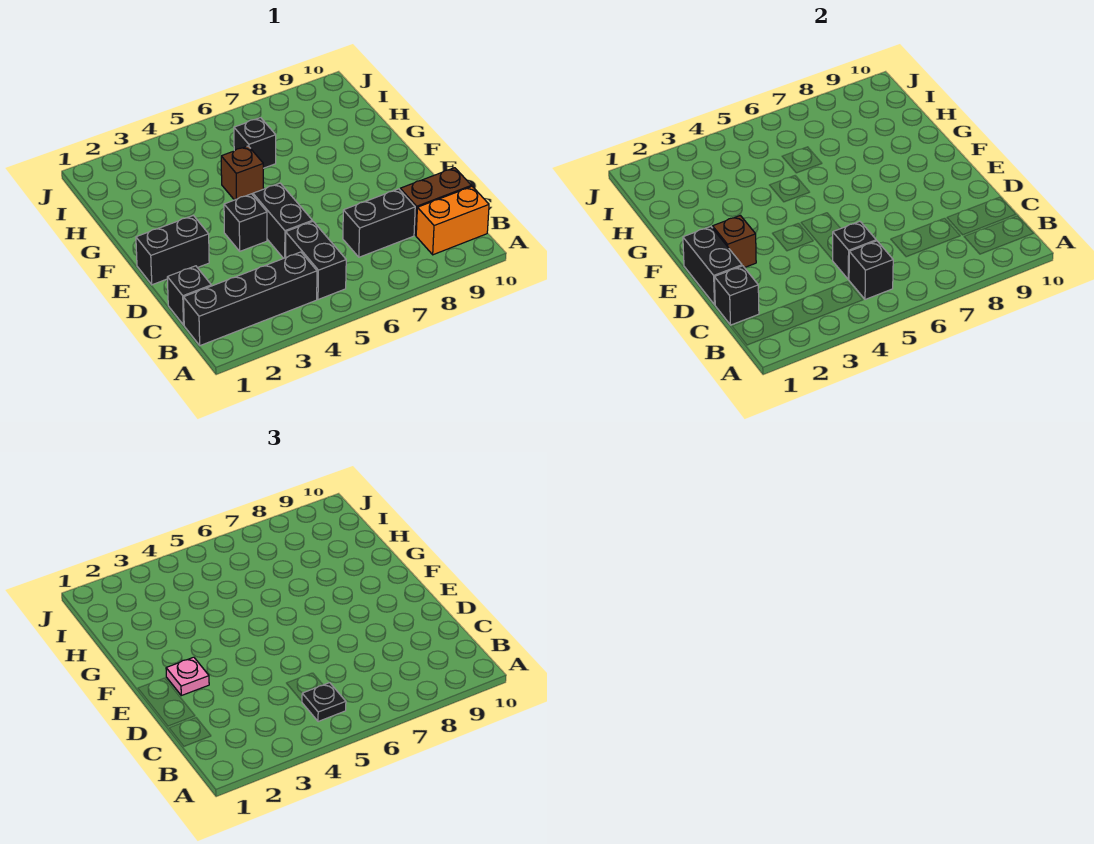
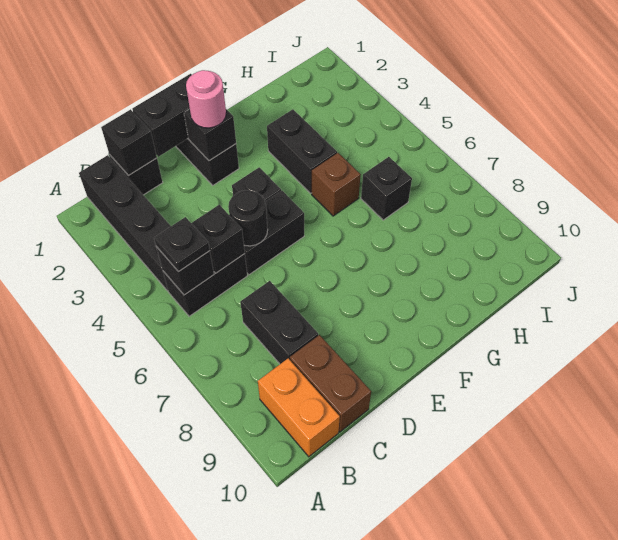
none -> black 1x1 round brick [228,190,268,246]
brown 1x1 brick [713,215,756,268] -> black 1x1 brick [184,109,236,161]
pink 1x1 plate [166,657,209,696] -> pink 1x1 round brick [186,70,226,128]
none -> black 1x2 brick [267,109,337,193]

